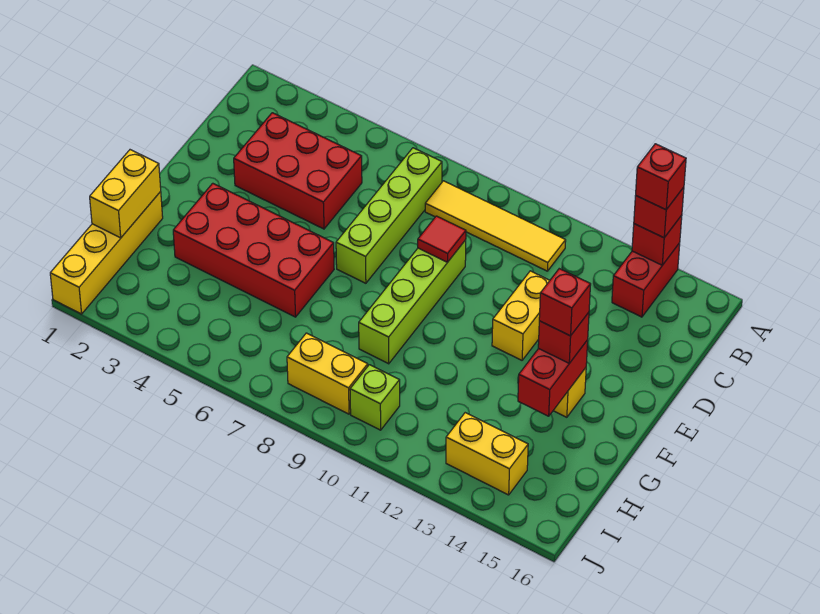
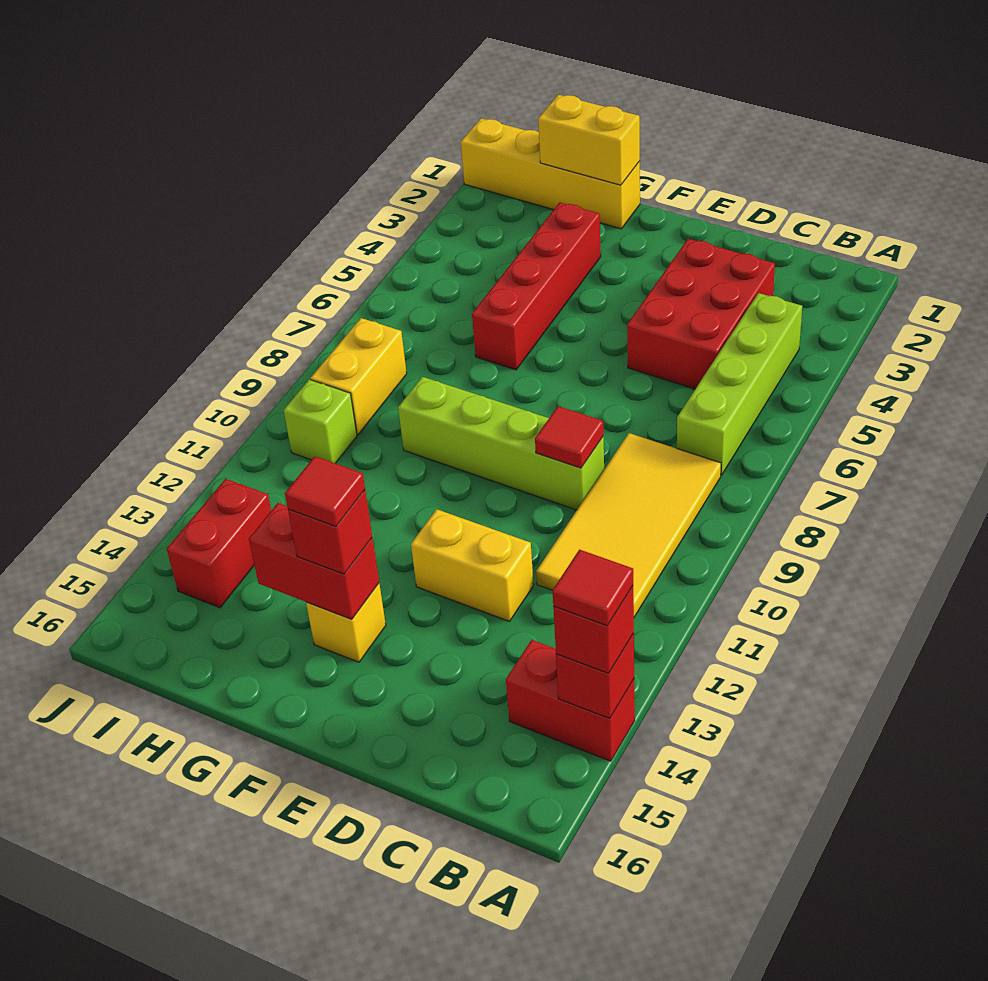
red 1x1 brick [636,144,686,210] -> red 1x1 tile [552,550,633,626]
lime 1x4 brick [336,148,442,283] -> lime 1x4 brick turned to [677,293,802,475]
yellow 1x4 tile [425,181,566,271] -> yellow 2x4 tile [536,433,721,617]
red 2x4 brick [173,183,334,317] -> red 1x4 brick [472,203,601,370]
red 1x1 brick [539,269,591,336] -> red 1x1 tile [285,456,365,526]
yellow 1x2 brick [446,413,528,495] -> red 1x2 brick [167,479,271,608]

